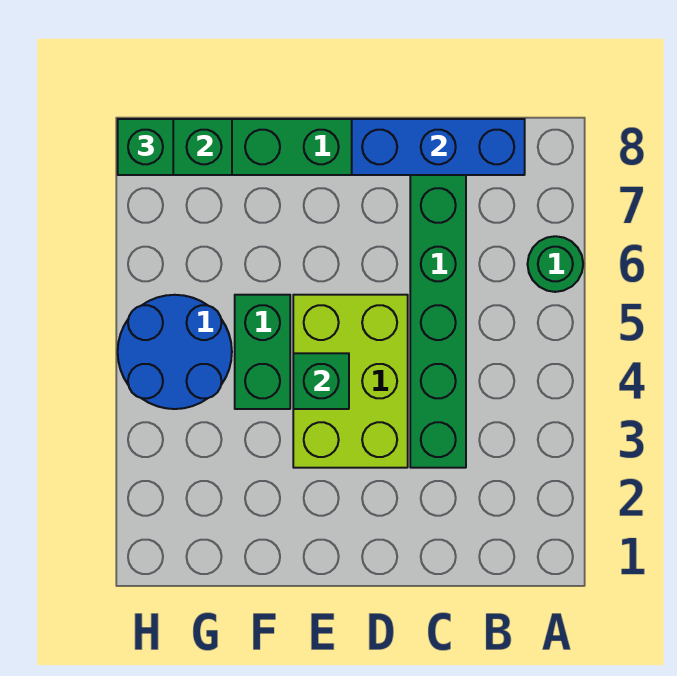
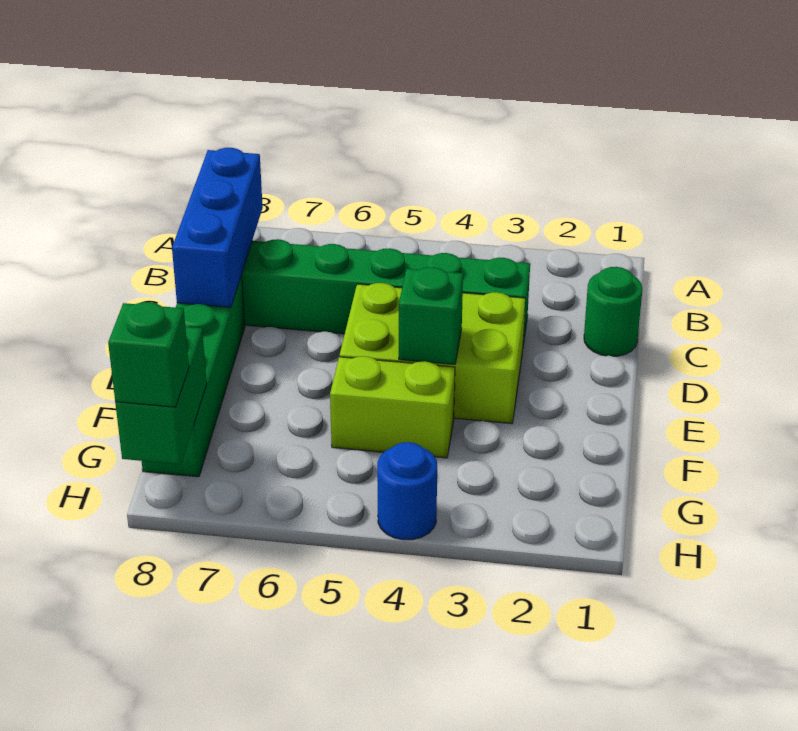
green 1x1 round brick [528,236,583,292] -> green 1x1 round brick moved to [584,267,642,356]
green 1x2 brick [235,295,290,409] -> lime 1x2 brick [330,356,455,458]
blue 2x2 round brick [118,295,232,409] -> blue 1x1 round brick [377,442,437,540]

